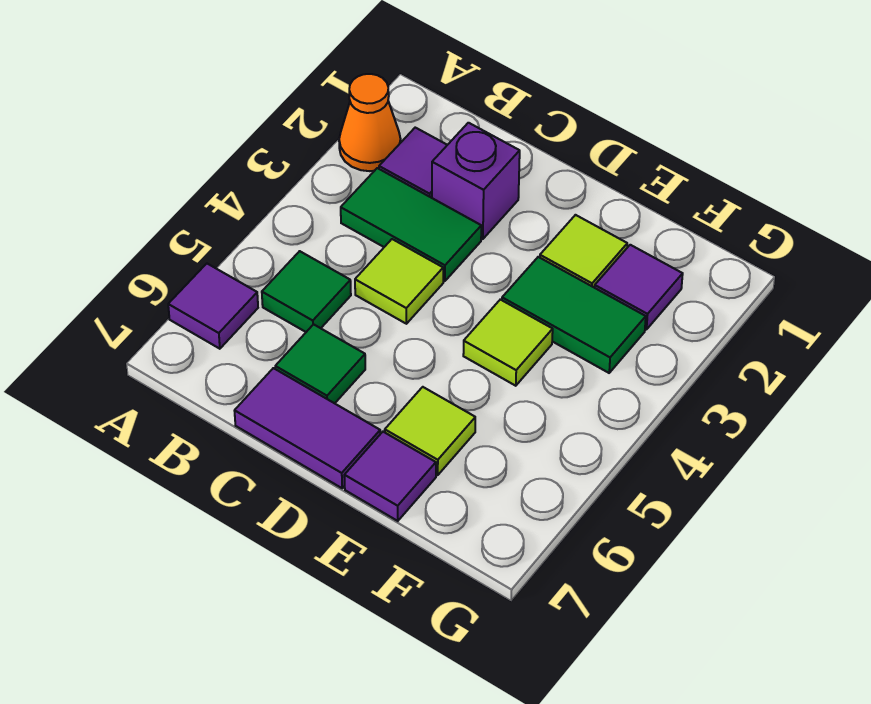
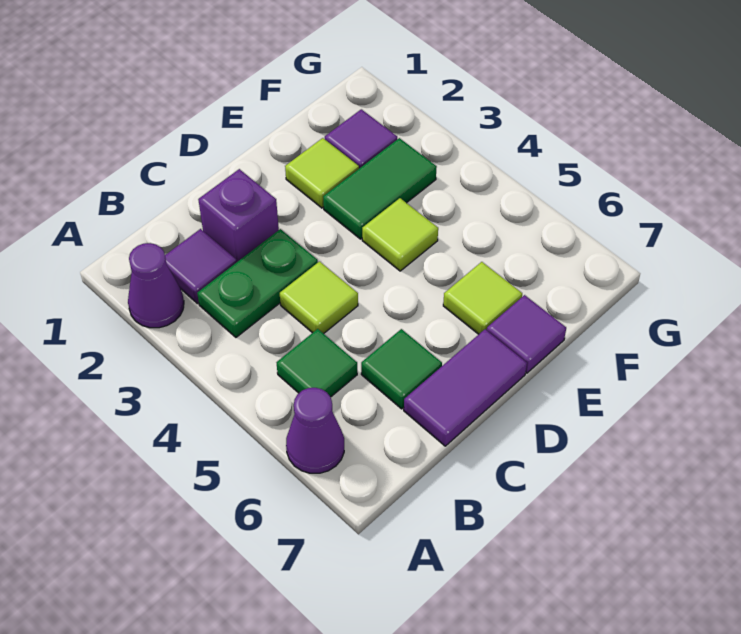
orange 1x1 cone [339,74,401,171] -> purple 1x1 cone [128,243,184,328]
purple 1x1 tile [168,264,258,349] -> purple 1x1 cone [286,388,344,473]
green 1x2 tile [341,168,481,281] -> green 1x2 plate [197,229,318,337]

